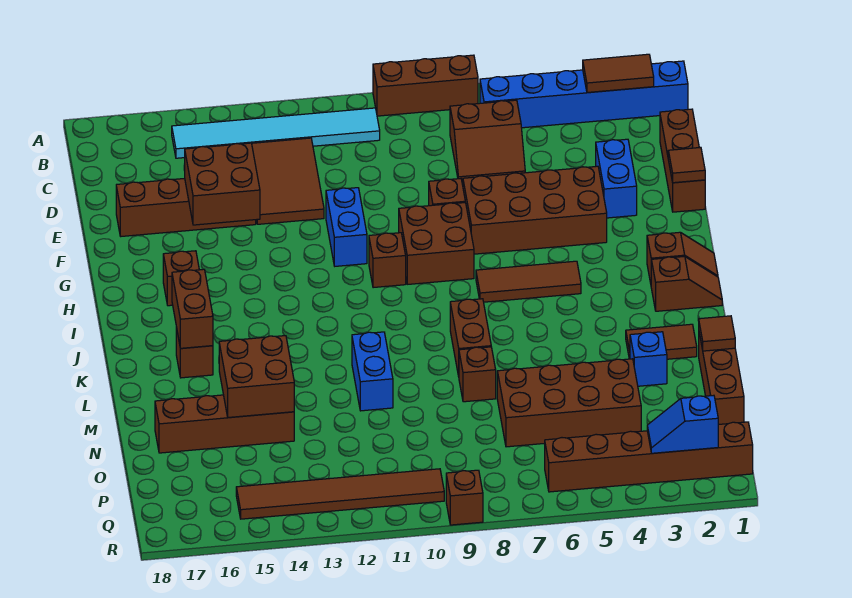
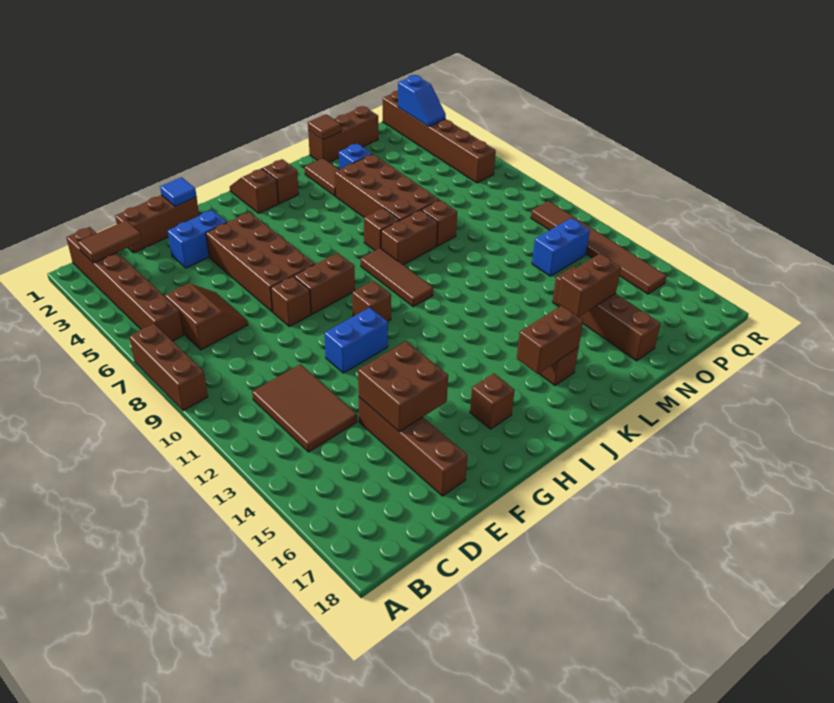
blue 1x6 brick [480,61,688,128] -> brown 1x6 brick [66,227,183,341]
brown 1x2 tile [583,54,654,93] -> brown 1x2 tile turned to [78,220,142,263]
cyan 1x6 tile [172,108,380,158] -> none
brown 2x3 tile [252,138,324,224] -> brown 2x3 tile turned to [252,364,357,452]
brown 1x1 tile [668,147,705,183] -> blue 1x1 tile [160,177,197,206]
brown 2x2 brick [399,203,474,284] -> brown 1x2 brick [294,253,355,314]
brown 1x3 tile [476,261,581,302] -> brown 1x3 tile moved to [360,248,433,307]
blue 1x2 brick [352,332,393,411] -> blue 1x2 brick moved to [532,218,590,276]
brown 2x2 brick [219,336,294,418] -> brown 1x2 brick [557,254,621,317]
brown 2x4 brick [497,359,641,447] -> brown 2x4 brick moved to [335,154,439,220]
brown 1x1 brick [446,470,483,525] -> brown 1x1 brick moved to [364,208,400,250]

